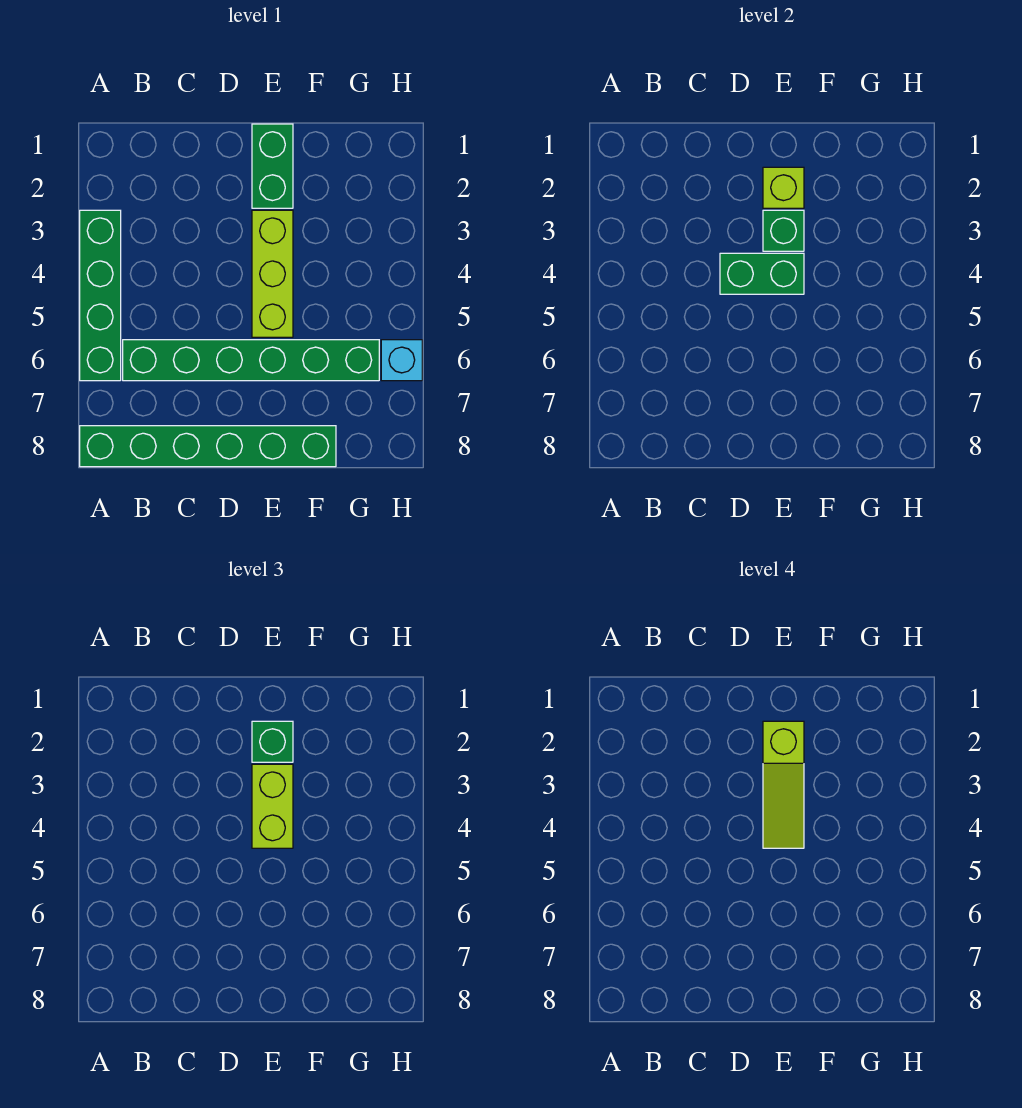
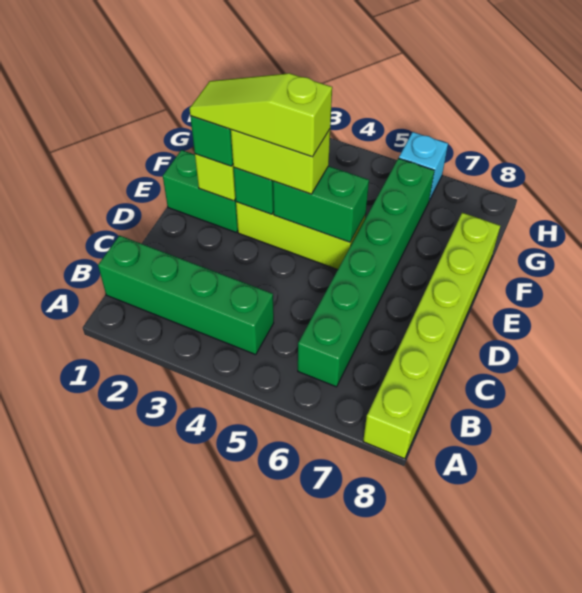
green 1x4 brick [80,210,121,381] -> green 1x4 brick moved to [98,235,274,355]
green 1x6 brick [80,426,336,467] -> lime 1x6 brick [363,213,500,459]
green 1x2 brick [720,253,804,294] -> green 1x2 brick turned to [273,166,369,242]
lime 1x3 slope [763,721,804,848] -> lime 1x3 slope turned to [189,73,332,157]

